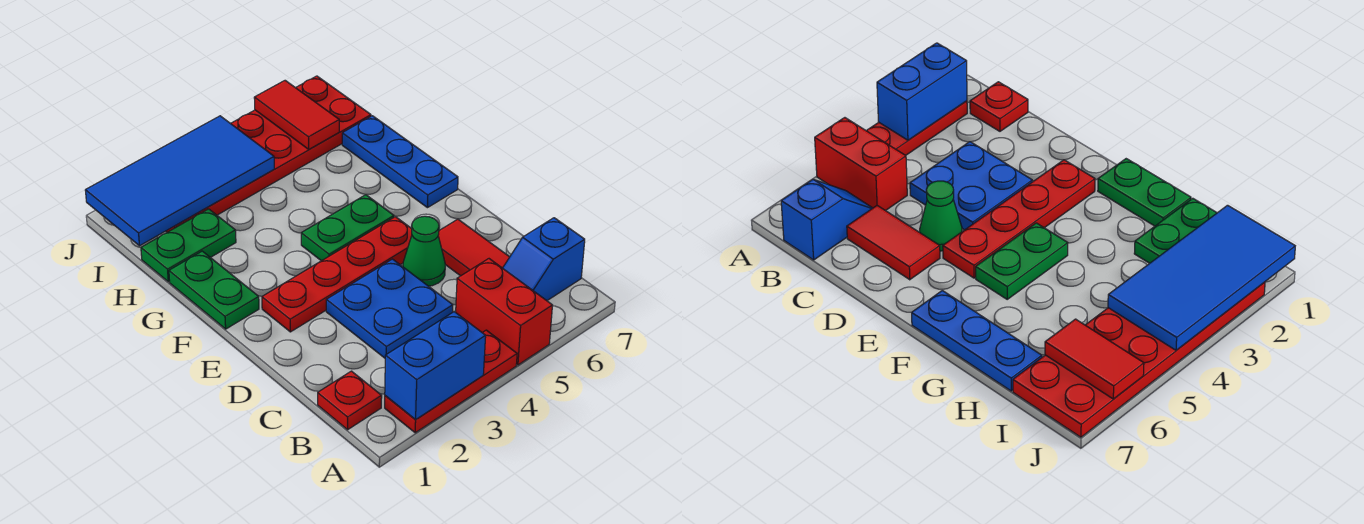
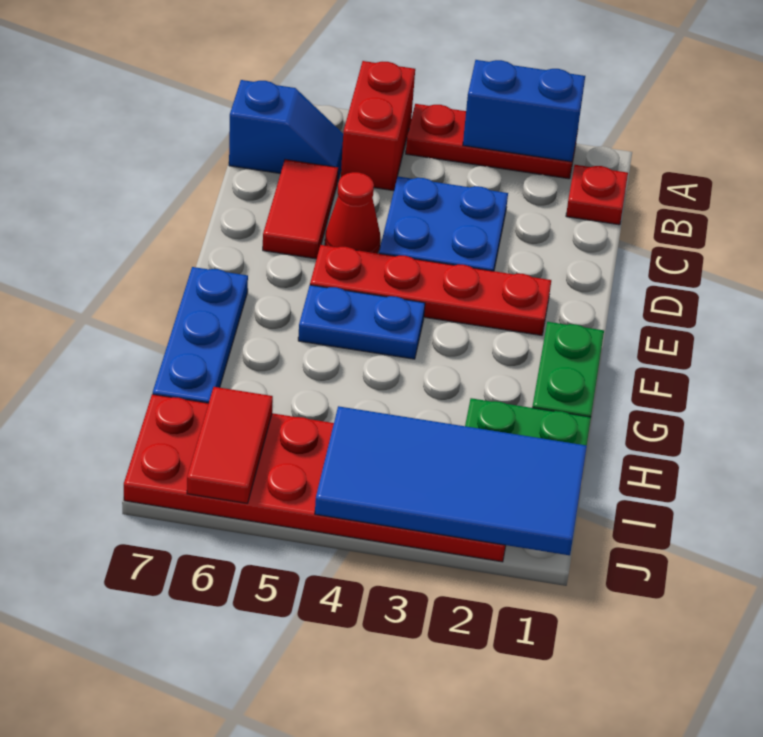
green 1x1 cone [403,216,445,286] -> red 1x1 cone [325,172,380,253]
green 1x2 plate [301,195,394,261] -> blue 1x2 plate [298,285,425,359]

